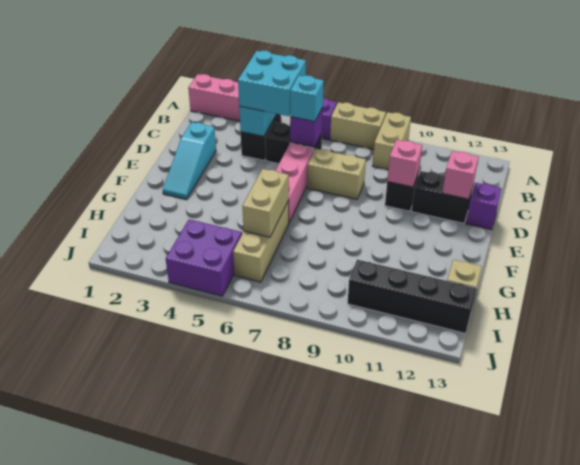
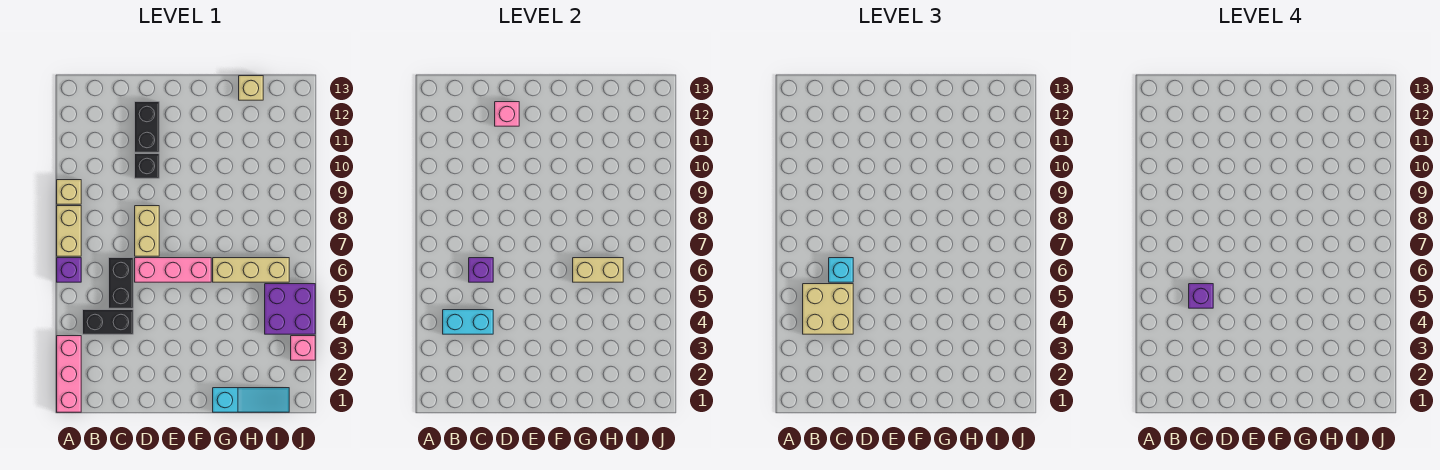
tan 1x2 brick [373,112,411,170] -> tan 1x1 brick [57,180,81,204]
cyan 2x2 brick [238,51,306,116] -> tan 2x2 brick [803,284,853,334]
cyan 1x3 slope [163,122,216,199] -> cyan 1x3 slope moved to [213,388,289,412]
pink 1x1 brick [387,140,422,187] -> pink 1x1 brick moved to [291,336,315,360]
purple 1x1 brick [466,183,502,230] -> purple 1x1 brick moved to [1189,284,1213,308]
black 1x4 brick [348,260,476,333] -> none

